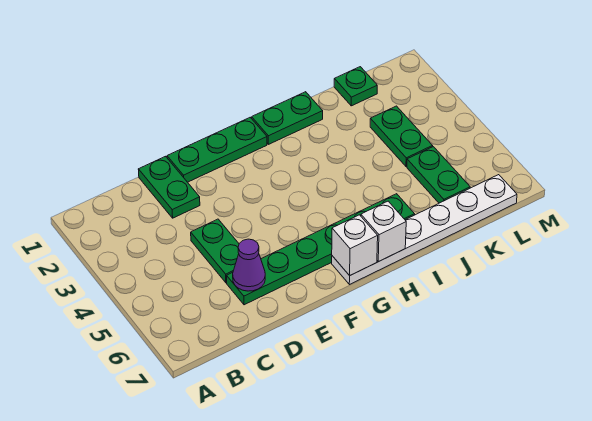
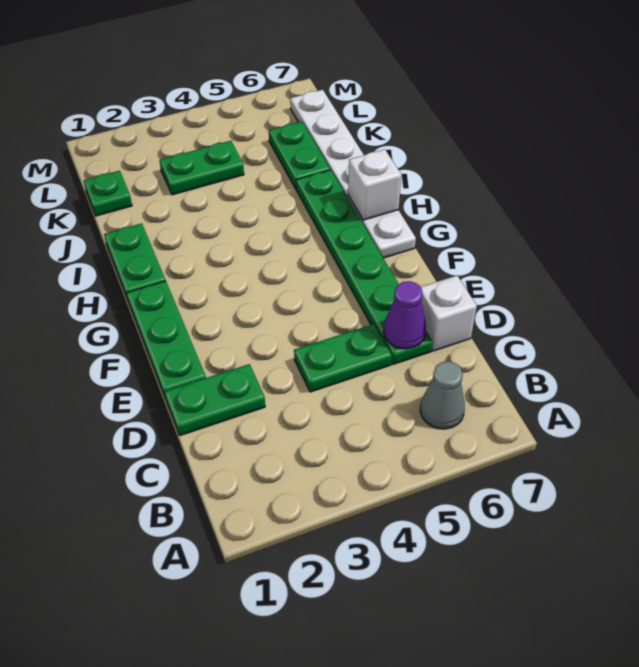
none -> grey 1x1 cone [420,361,465,429]
white 1x1 brick [332,215,378,276] -> white 1x1 brick moved to [421,276,477,351]
green 1x2 plate [407,147,470,203] -> green 1x2 plate turned to [269,122,330,189]

